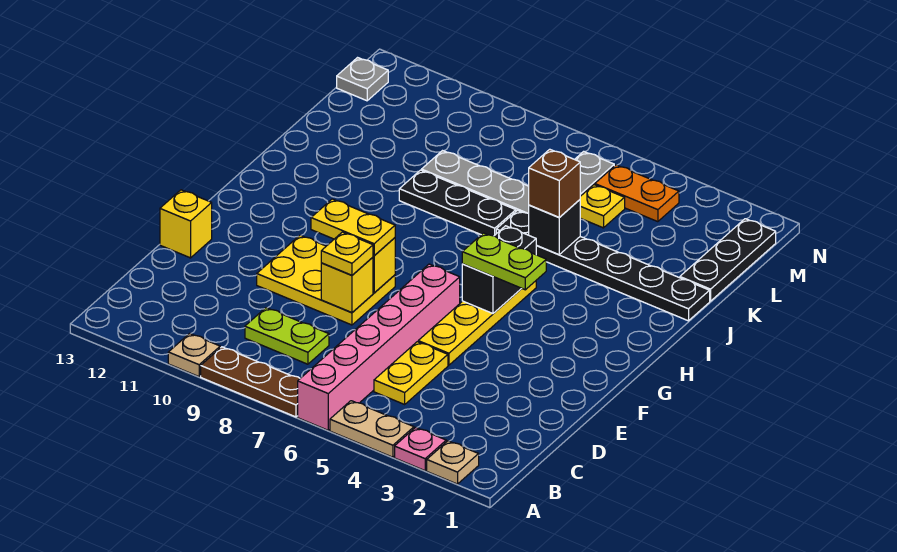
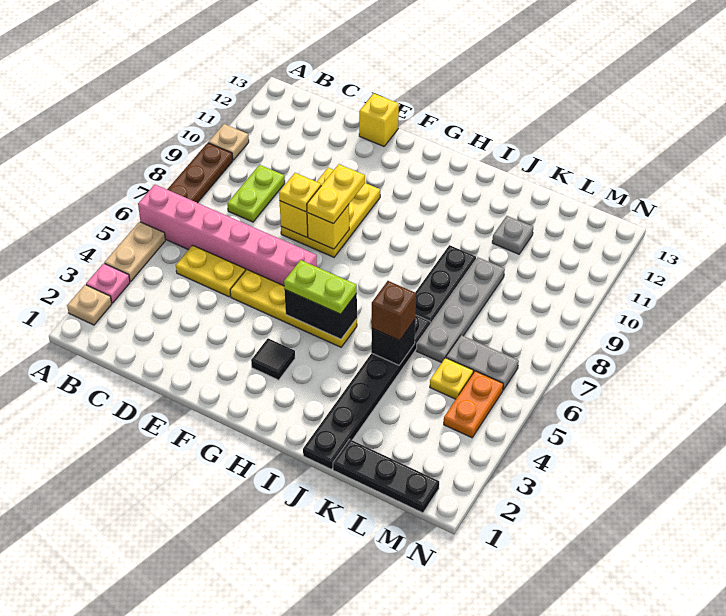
none -> black 1x1 tile [251,338,295,380]
lime 1x2 plate [462,233,546,290] -> lime 1x2 plate turned to [284,260,357,314]
grey 1x1 plate [337,58,388,101] -> grey 1x1 plate moved to [492,216,533,254]

